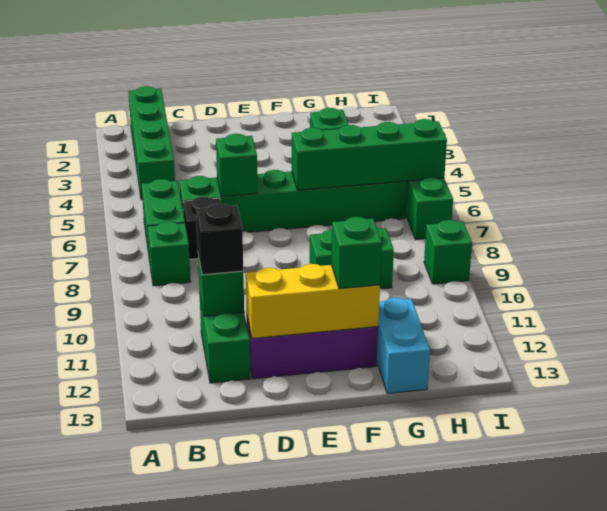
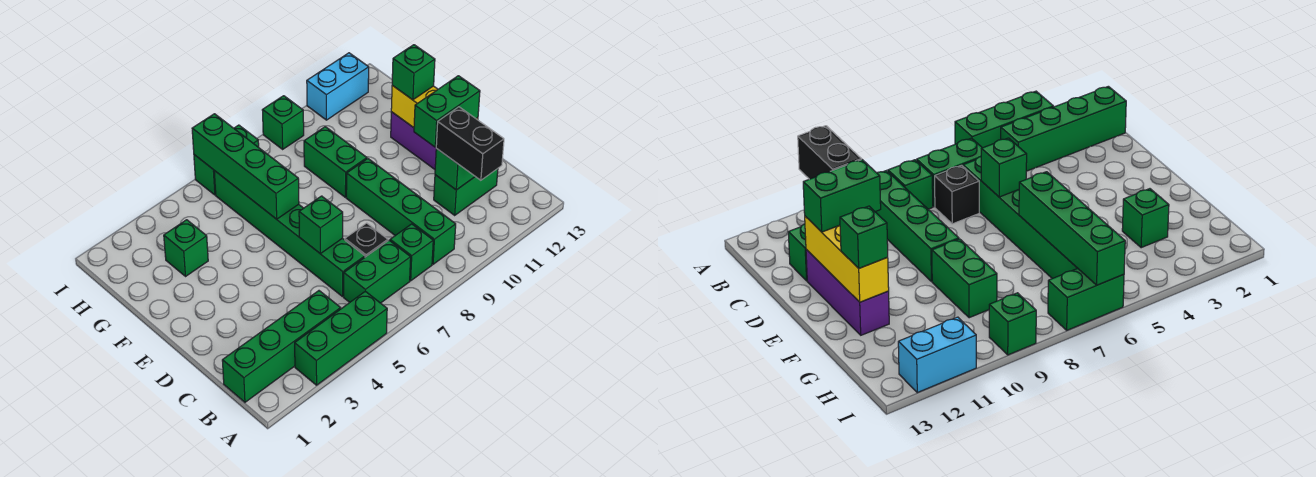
none -> green 1x3 brick [295,291,387,385]
none -> green 1x4 brick [346,159,456,264]
black 1x1 brick [196,204,243,275] -> black 1x2 brick [436,107,504,180]
none -> green 1x2 brick [414,76,480,147]
cyan 1x2 brick [377,298,430,394] -> cyan 1x2 brick moved to [307,53,369,120]

